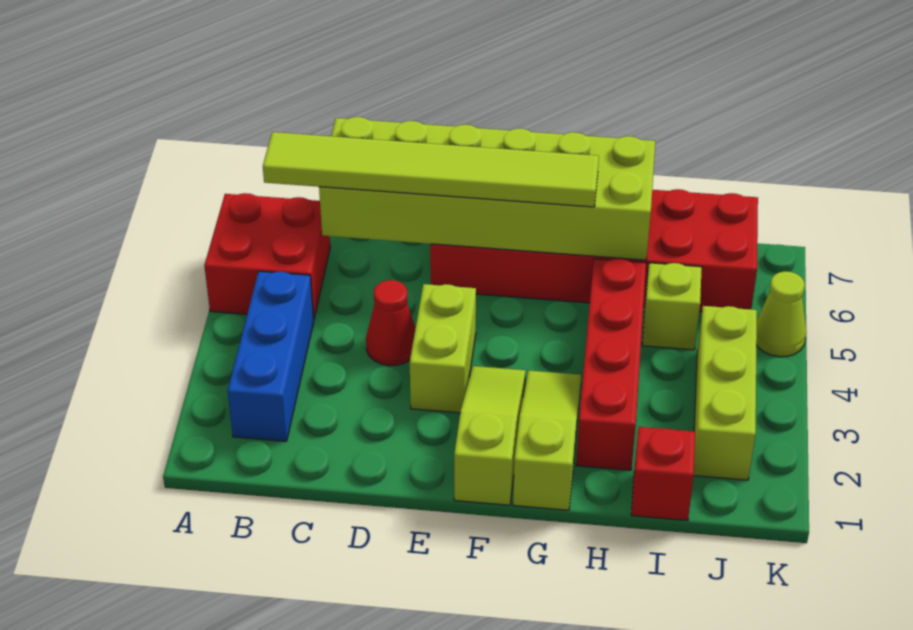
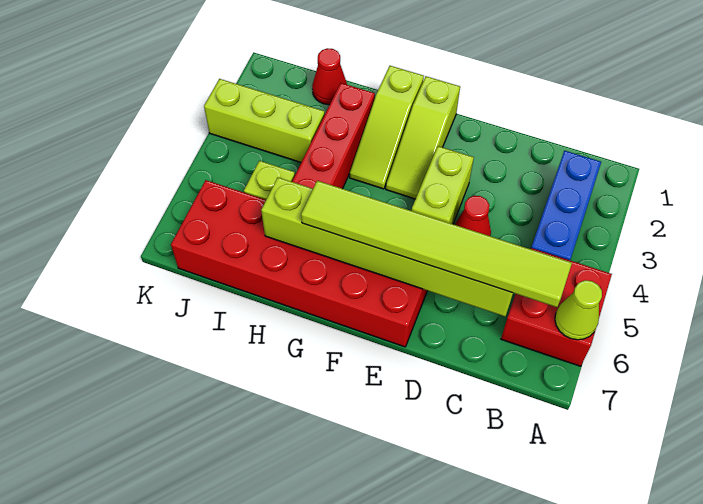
lime 2x6 brick [319,117,655,260] -> lime 1x6 brick [261,178,513,316]
red 1x1 brick [631,427,695,521] -> red 1x1 cone [312,48,347,105]
lime 1x3 brick [694,306,757,480] -> lime 1x3 brick turned to [204,79,325,162]
lime 1x1 cone [756,271,807,357] -> lime 1x1 cone moved to [555,280,602,340]

